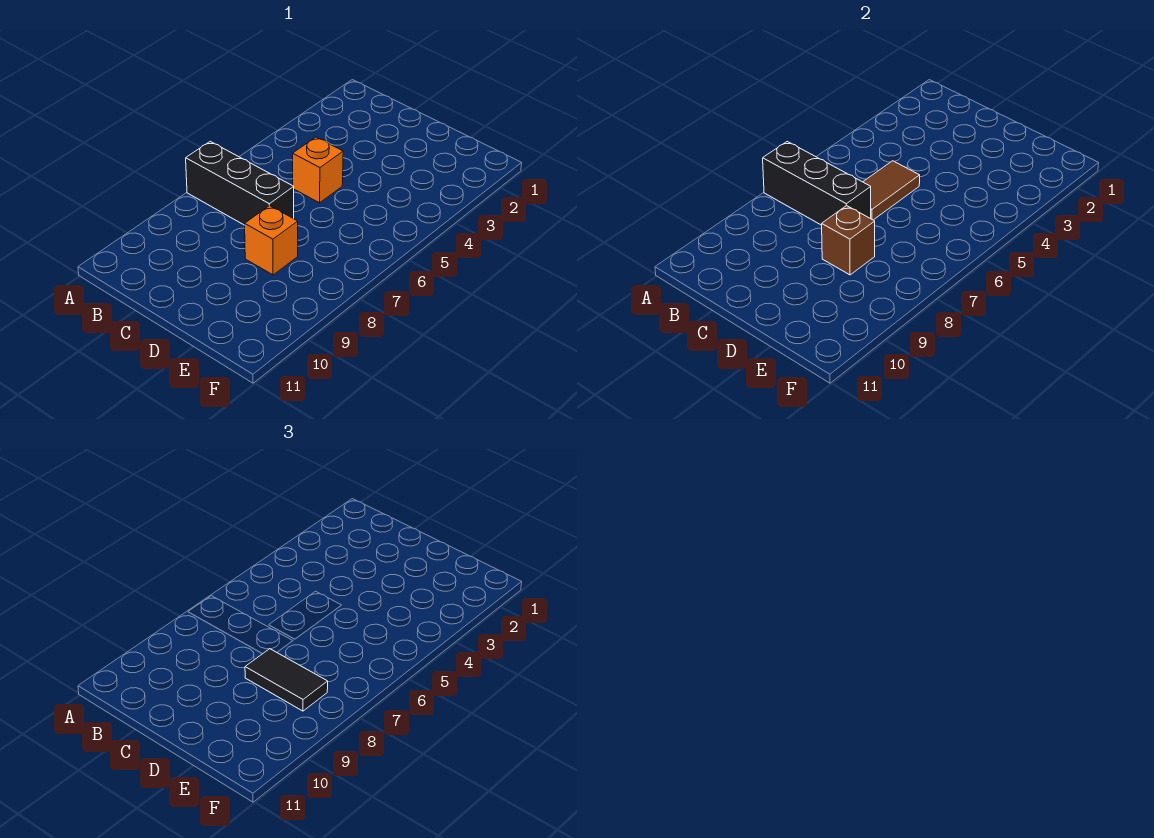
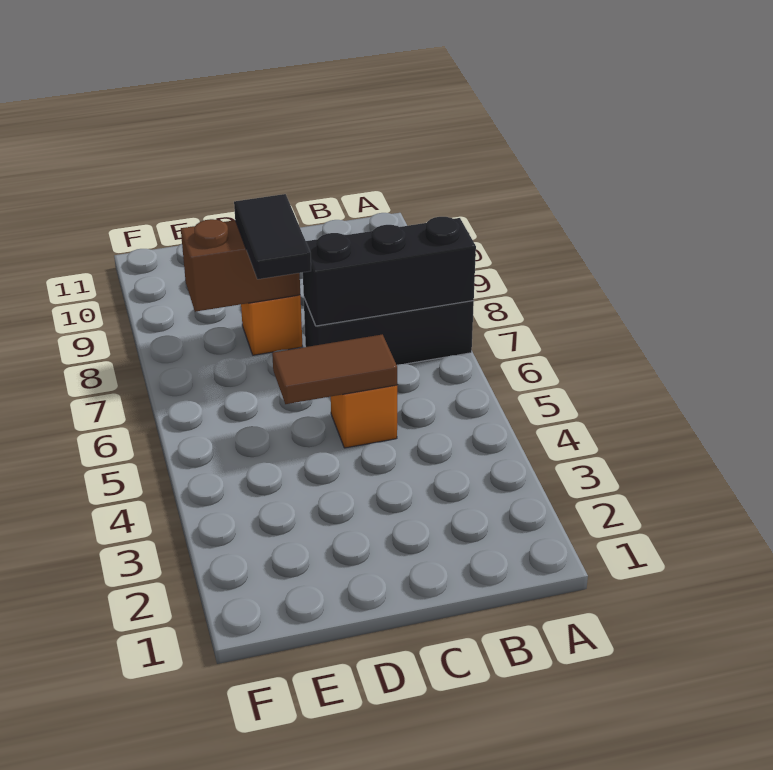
brown 1x2 tile [863,161,920,220] -> brown 1x2 tile turned to [272,334,397,404]
brown 1x1 brick [822,206,875,275] -> brown 1x2 brick [181,219,300,312]
black 1x2 tile [245,649,328,711] -> black 1x2 tile turned to [234,194,311,279]

